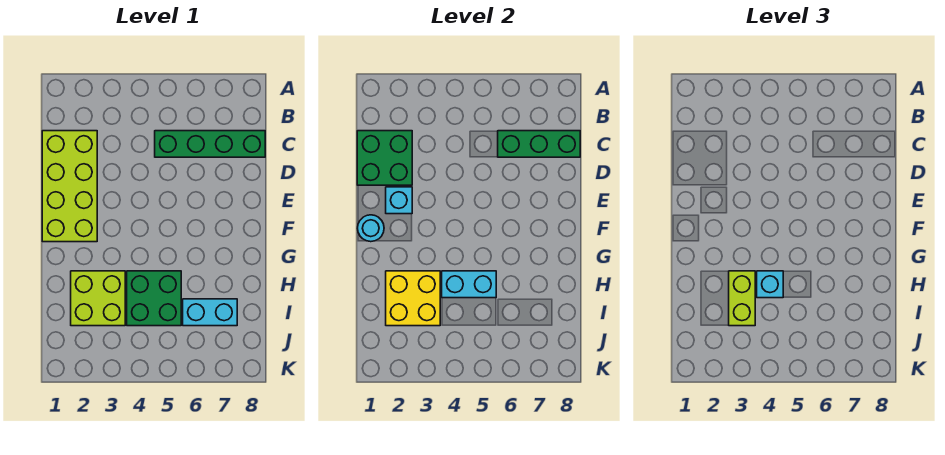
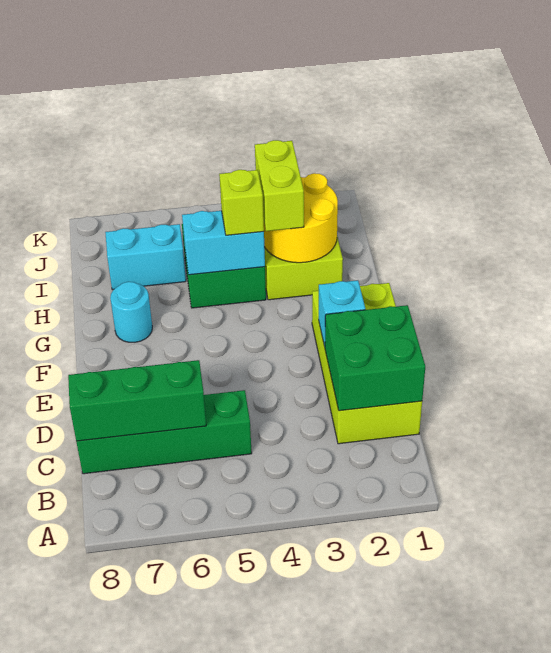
cyan 1x1 round brick [358,215,384,242] -> cyan 1x1 round brick moved to [110,282,152,342]
yellow 2x2 brick [386,271,440,326] -> yellow 2x2 round brick [264,173,338,263]
cyan 1x1 brick [757,271,783,298] -> lime 1x1 brick [219,170,264,235]

